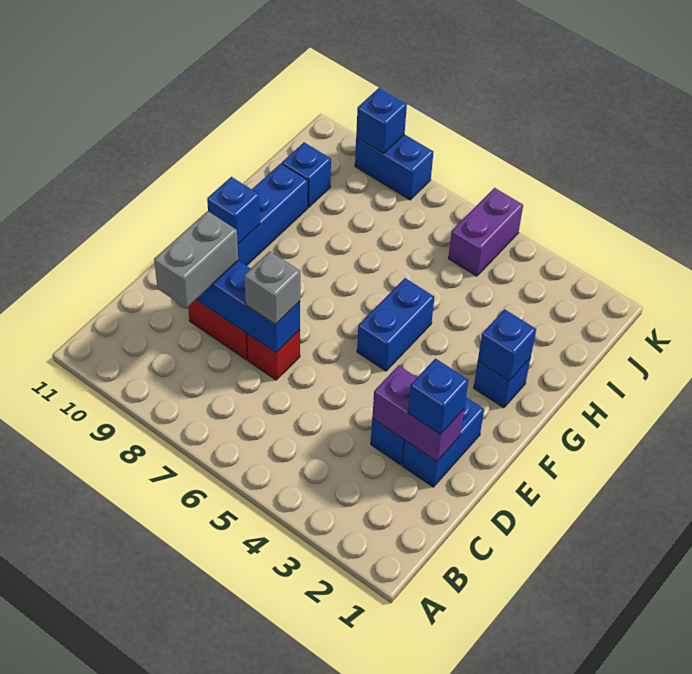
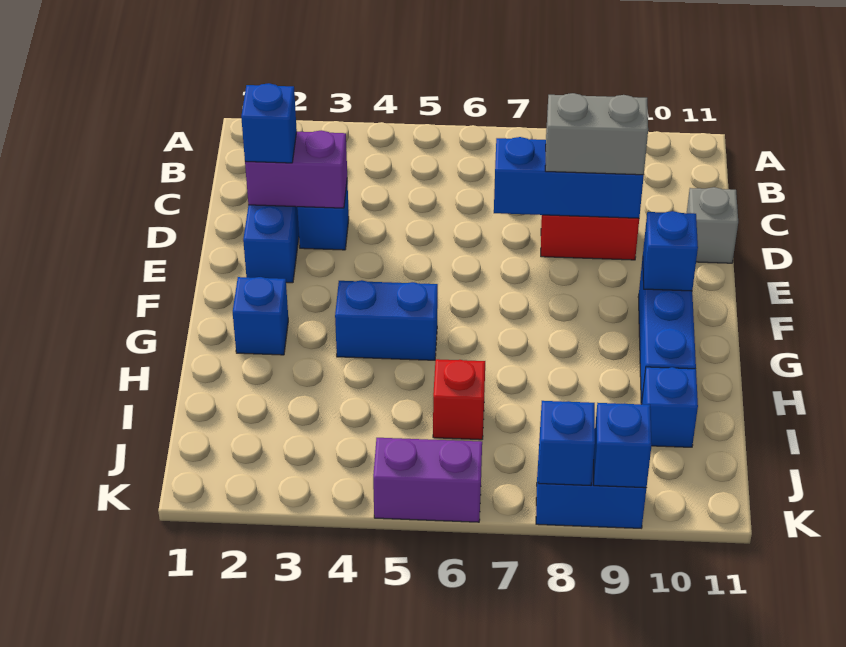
grey 1x2 brick [154,211,238,308] -> grey 1x2 brick turned to [545,93,648,175]
red 1x1 brick [247,330,300,380] -> red 1x1 brick moved to [433,359,485,440]
grey 1x1 brick [244,252,300,325] -> grey 1x1 brick moved to [687,187,738,263]
blue 1x2 brick [357,278,434,371] -> blue 1x2 brick turned to [335,280,438,360]
blue 1x1 brick [478,309,536,381] -> blue 1x1 brick moved to [539,401,595,485]
purple 1x2 brick [448,188,523,276] -> purple 1x2 brick turned to [373,438,482,522]

